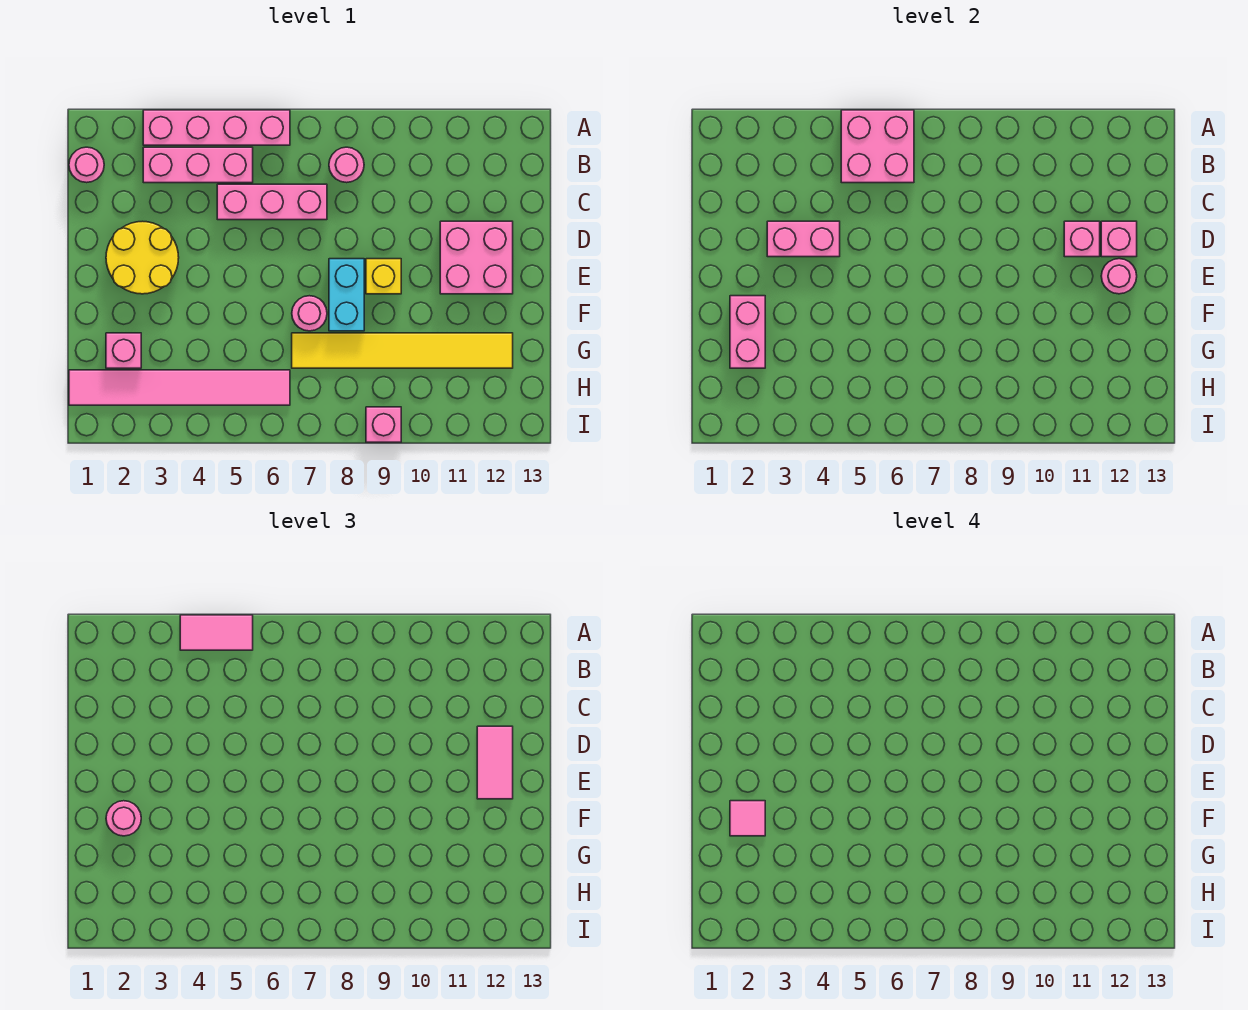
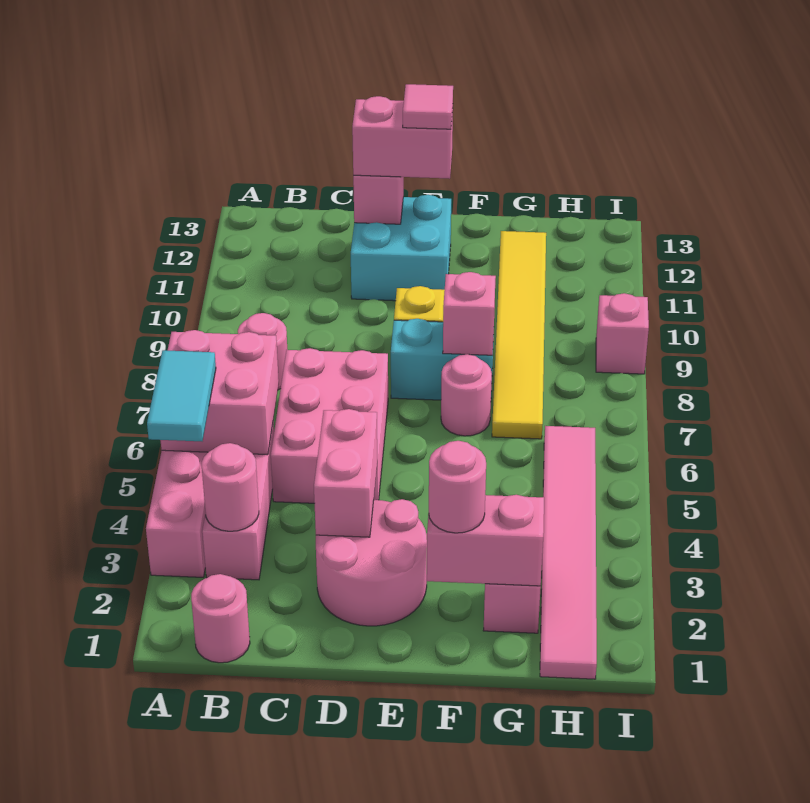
pink 1x2 tile [180,615,253,650] -> cyan 1x2 tile [147,350,216,441]
pink 1x3 brick [217,184,327,220] -> pink 2x3 brick [271,348,388,503]
yellow 2x2 round brick [106,221,179,294] -> pink 2x2 round brick [316,499,427,626]
pink 2x2 brick [440,221,513,294] -> cyan 2x2 brick [351,195,451,301]
pink 1x1 brick [1064,221,1100,257] -> pink 1x1 brick moved to [443,272,496,355]
pink 1x2 tile [477,726,513,799] -> pink 1x2 brick [352,96,453,179]
pink 1x1 round brick [1101,259,1137,294] -> pink 1x1 round brick moved to [202,443,259,531]
pink 1x1 tile [730,801,765,836] -> pink 1x1 tile moved to [403,84,453,129]

